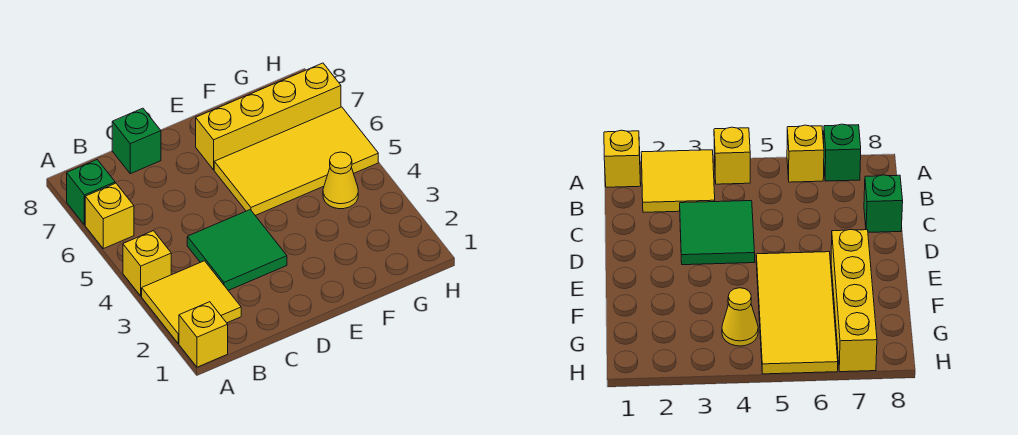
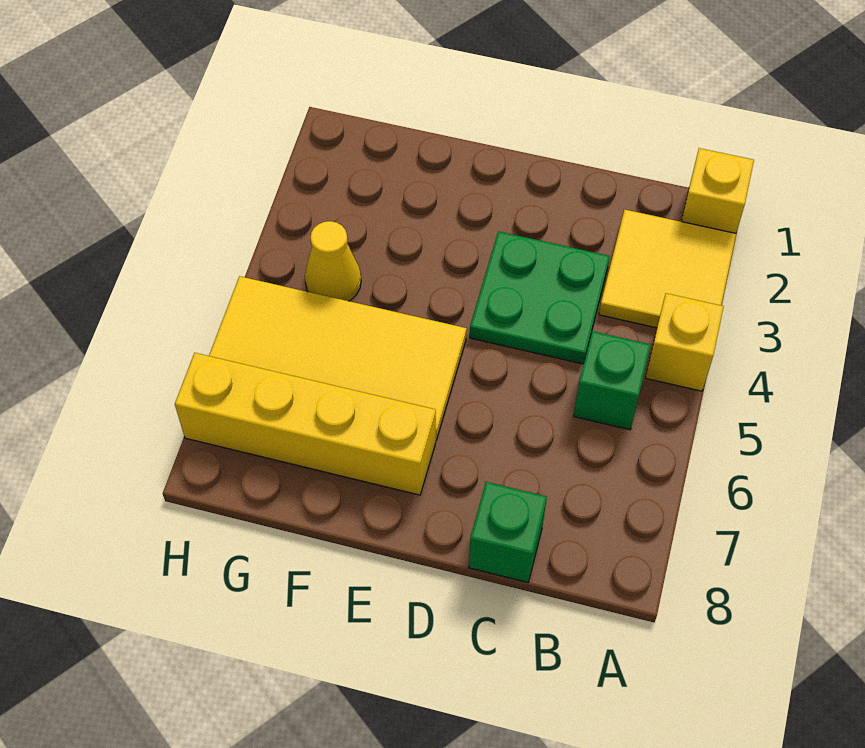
yellow 1x1 brick [85,183,134,249] -> none
green 1x1 brick [67,160,115,225] -> green 1x1 brick moved to [574,331,650,430]
green 2x2 tile [187,210,287,290] -> green 2x2 plate [470,231,610,364]

